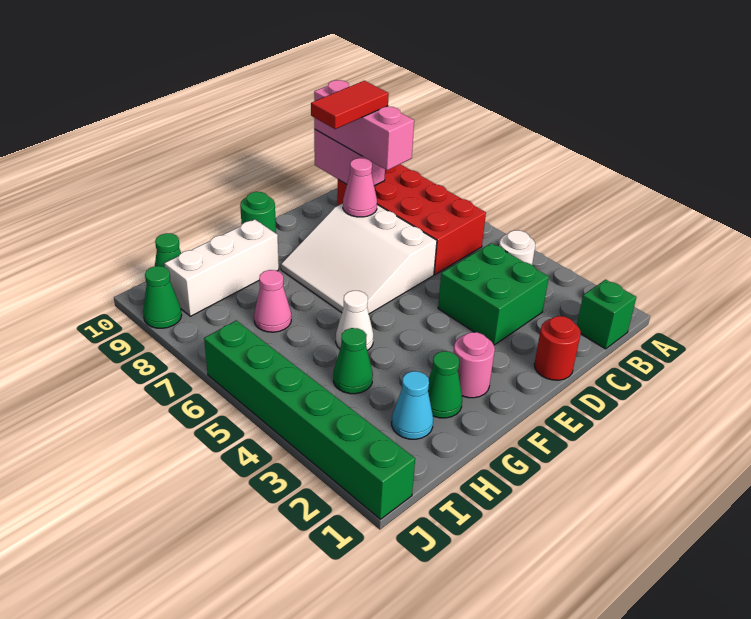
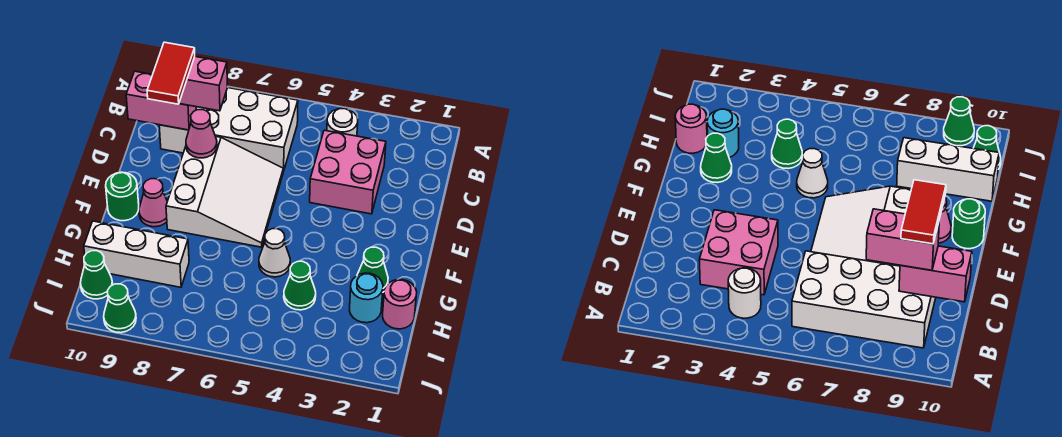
green 1x1 brick [577,280,636,349] -> none
red 2x4 brick [337,164,486,275] -> white 2x4 brick [159,88,298,171]
green 2x2 brick [438,243,549,345] -> pink 2x2 brick [310,130,386,214]
pink 1x3 brick [314,80,414,170] -> pink 1x2 brick [179,57,228,111]
red 1x1 round brick [534,316,581,380] -> none
white 3x3 slope [281,203,437,314] -> white 3x3 slope turned to [166,137,283,247]
pink 1x1 round brick [453,332,495,398] -> pink 1x1 round brick moved to [383,279,417,329]
white 1x3 brick [164,219,279,316] -> white 1x3 brick turned to [84,221,189,287]
cyan 1x1 cone [392,371,433,439] -> cyan 1x1 round brick [349,273,383,323]
pink 1x1 cone [254,270,291,332] -> pink 1x1 cone moved to [139,179,167,227]
green 1x6 brick [204,320,415,519] -> none

